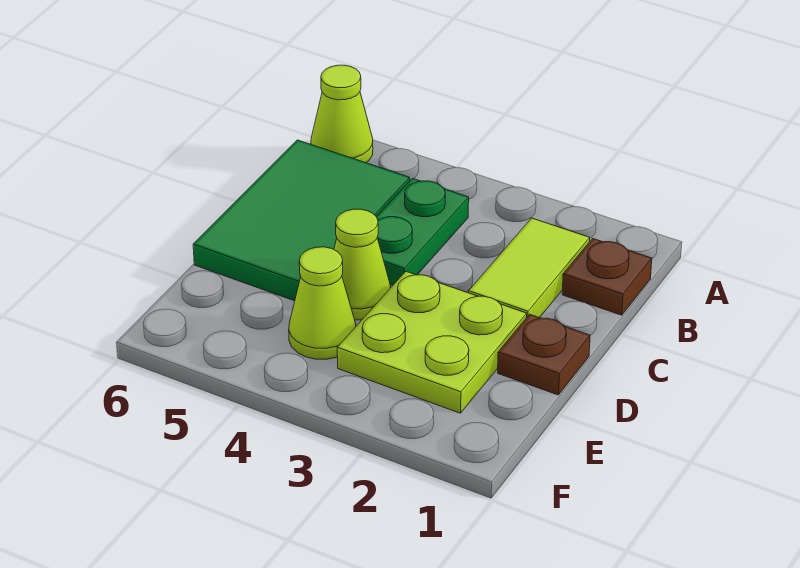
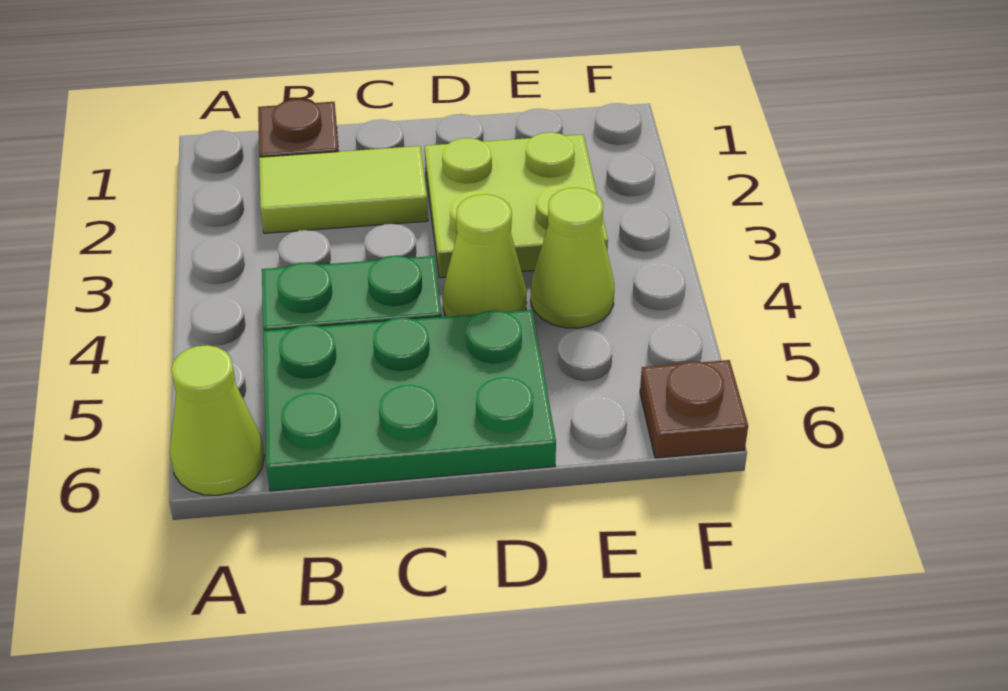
green 2x3 tile [193,140,410,301] -> green 2x3 plate [263,310,556,491]
brown 1x1 plate [498,314,590,395] -> brown 1x1 plate moved to [640,360,748,458]

